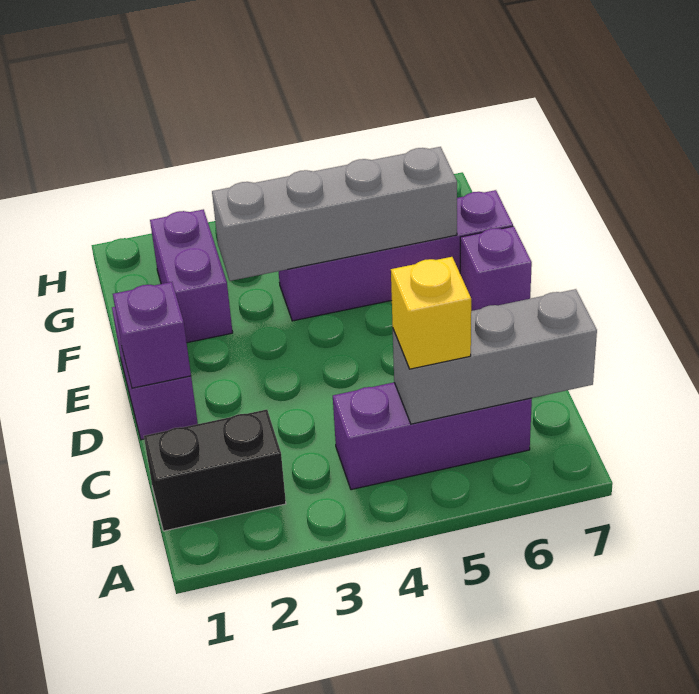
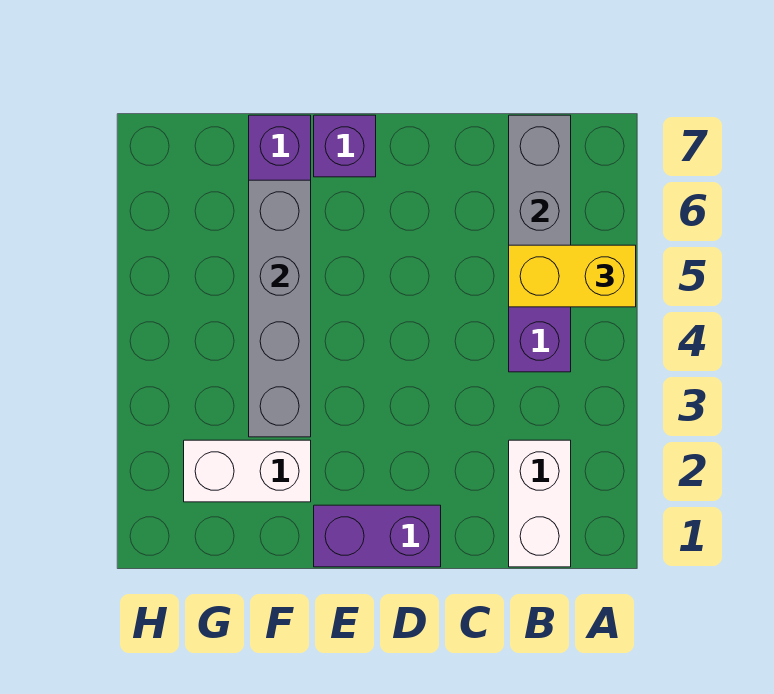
black 1x2 brick [144,410,286,531] -> white 1x2 brick [509,440,571,567]
yellow 1x1 brick [391,257,471,369] -> yellow 1x2 brick [509,245,636,307]
purple 1x1 brick [113,282,191,388] -> none
purple 1x2 brick [150,209,233,343] -> white 1x2 brick [184,440,311,502]

